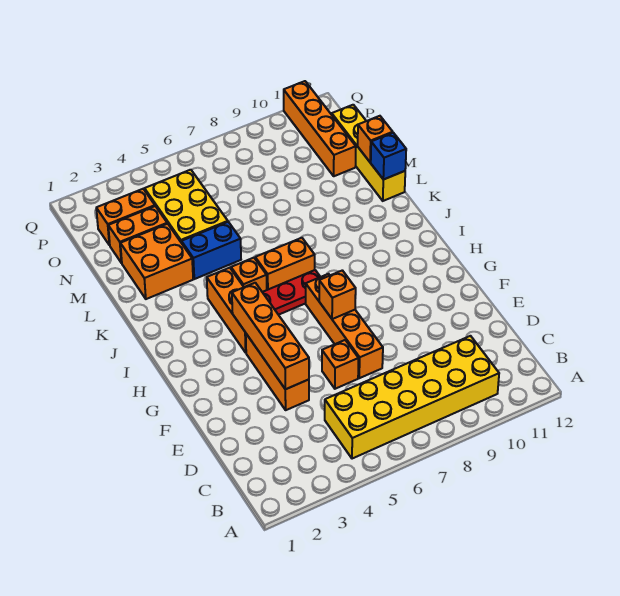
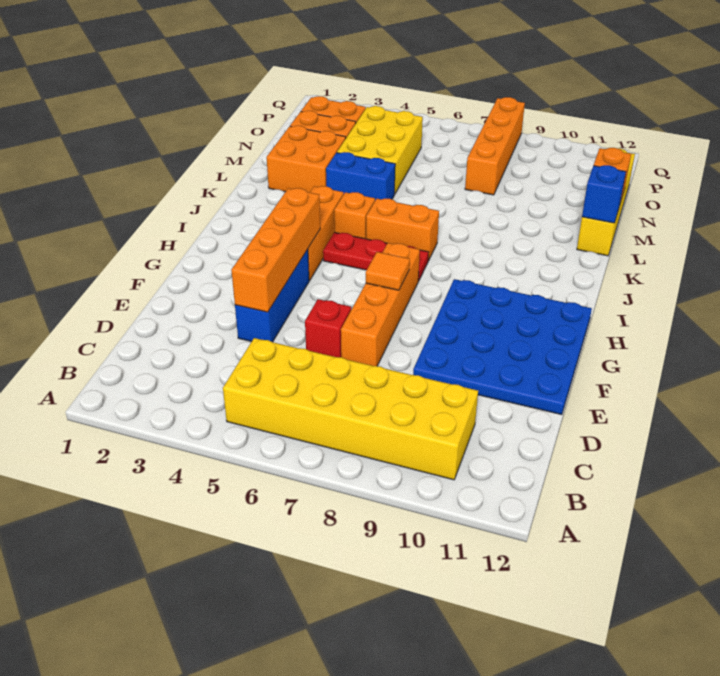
orange 1x3 brick [246,334,309,410] -> blue 1x3 brick [235,249,309,342]
orange 1x1 brick [322,340,359,389] -> red 1x1 brick [305,299,351,357]
none -> blue 4x4 plate [413,279,592,415]
orange 1x1 brick [319,270,356,319] -> orange 1x1 tile [366,252,410,290]
orange 1x4 brick [284,81,356,176] -> orange 1x4 brick moved to [465,97,525,195]

